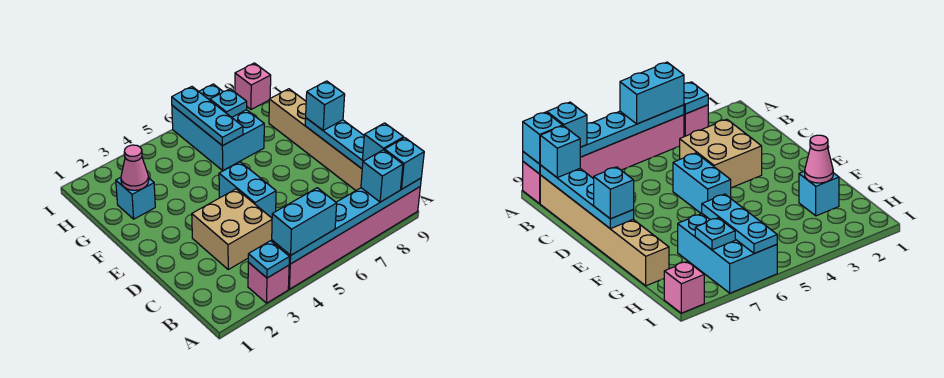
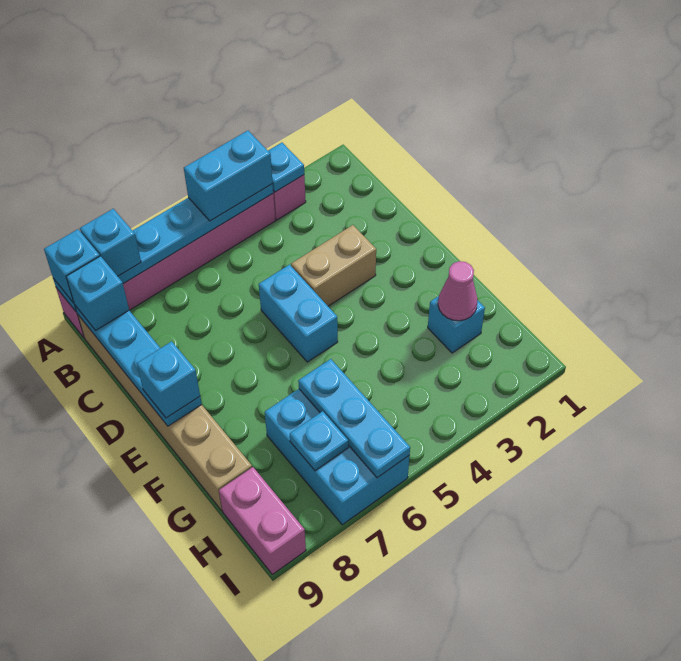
tan 2x2 brick [192,189,272,269] -> tan 1x2 brick [291,225,376,306]
pink 1x1 brick [235,63,271,109] -> pink 1x2 brick [219,467,306,574]

